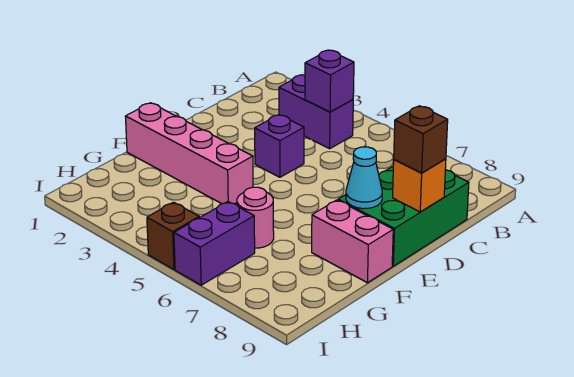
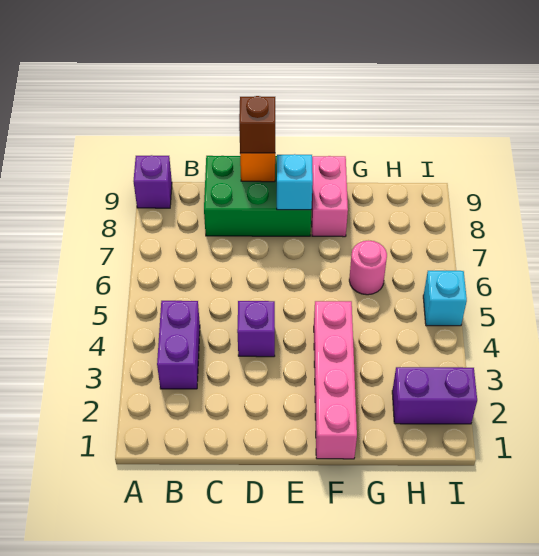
purple 1x1 brick [305,50,354,112] -> purple 1x1 brick moved to [134,155,172,208]
cyan 1x1 cone [346,147,382,209] -> cyan 1x1 brick [277,154,313,210]
purple 1x2 brick [174,202,255,285] -> purple 1x2 brick moved to [392,367,477,424]
brown 1x1 brick [147,202,199,269] -> cyan 1x1 brick [423,271,467,326]

